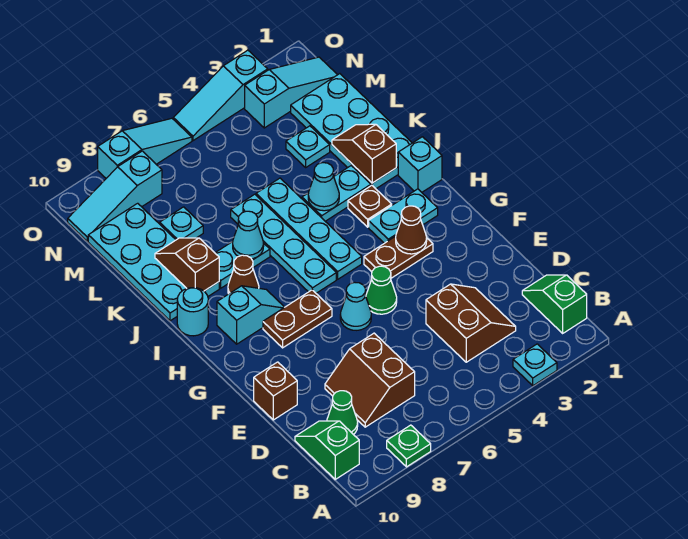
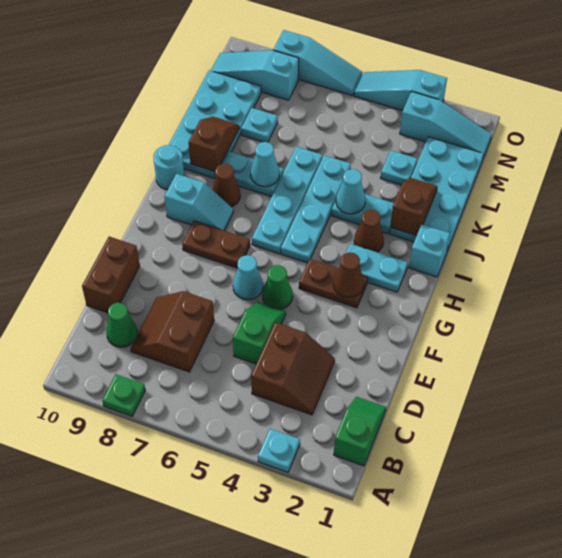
green 1x2 slope [295,421,359,479] -> green 1x2 slope moved to [233,302,286,364]
brown 1x1 brick [254,362,297,420] -> brown 1x2 brick [82,237,140,313]
brown 1x1 plate [348,185,392,227] -> brown 1x1 cone [354,210,384,252]

